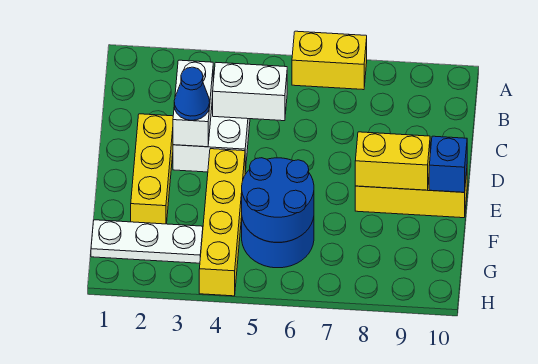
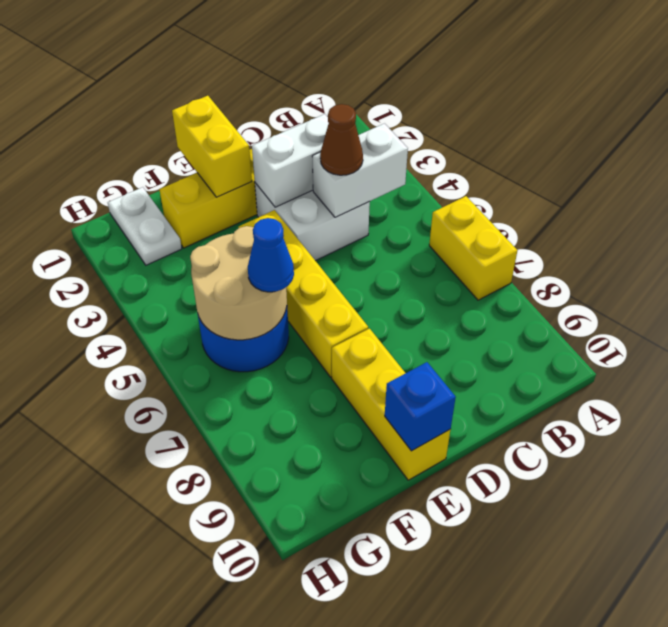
white 1x2 brick [213,63,287,121] -> white 1x2 brick turned to [312,124,408,217]
none -> brown 1x1 cone [320,104,363,175]
blue 1x1 cone [174,67,210,120] -> blue 1x1 cone moved to [248,218,294,292]
yellow 1x4 brick [199,149,245,296] -> yellow 1x4 brick turned to [239,210,368,377]
yellow 1x2 brick [355,132,430,190] -> yellow 1x2 brick moved to [172,96,252,197]
blue 2x2 round brick [242,158,314,242] -> tan 2x2 round brick [190,226,287,340]
white 1x3 plate [91,220,203,263] -> white 1x2 plate [108,187,182,265]

